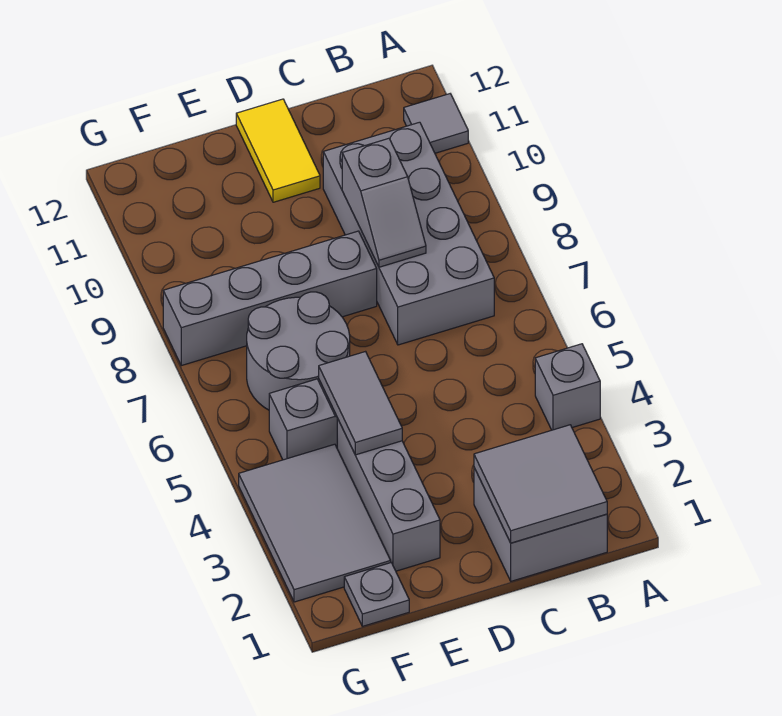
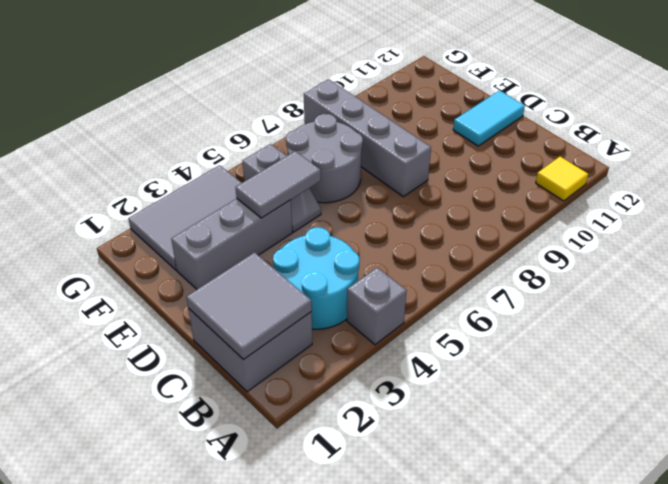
grey 1x1 tile [404,94,468,153] -> yellow 1x1 tile [536,157,588,201]
none -> cyan 2x2 round brick [273,227,359,329]
grey 2x4 brick [323,122,494,345] -> none
grey 1x2 slope [342,138,426,267] -> none
yellow 1x2 tile [236,99,320,202] -> cyan 1x2 tile [453,91,525,146]
grey 1x1 plate [344,563,409,626] -> none

